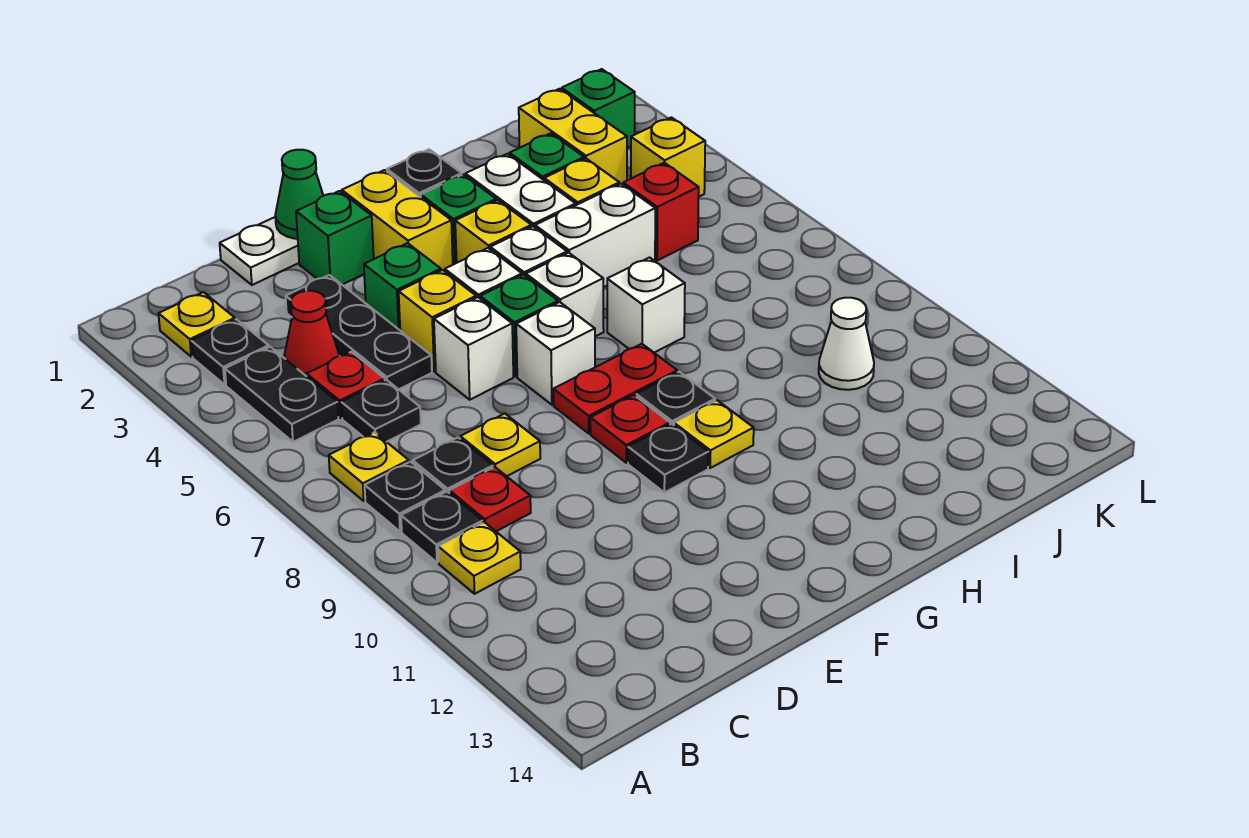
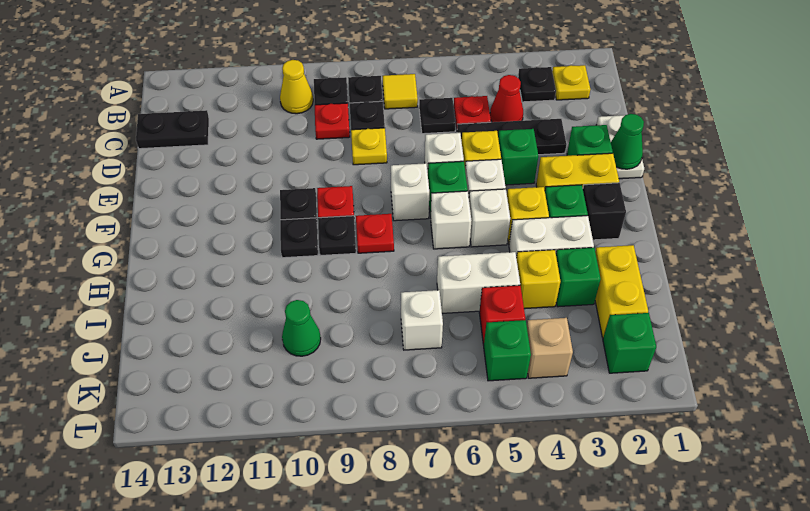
black 1x2 plate [225,347,338,442] -> black 1x2 plate moved to [136,110,209,149]
yellow 1x1 plate [329,432,409,501] -> yellow 1x1 tile [383,74,418,109]
yellow 1x1 plate [438,522,521,594] -> yellow 1x1 cone [280,60,313,114]
red 1x2 plate [553,344,677,433] -> red 1x1 plate [356,214,394,253]
yellow 1x1 plate [674,400,754,468] -> black 1x1 plate [280,218,318,258]
white 1x2 brick [535,184,655,287] -> white 1x2 brick turned to [437,252,520,313]
white 1x1 brick [607,258,685,353] -> white 1x1 brick moved to [401,290,443,350]
yellow 1x2 brick [519,89,627,184] -> yellow 1x2 brick turned to [595,245,648,338]
white 1x1 cone [819,298,874,390] -> green 1x1 cone [282,300,321,356]
yellow 1x1 brick [631,117,705,197] -> tan 1x1 brick [527,318,573,378]
none -> green 1x1 brick [484,320,531,381]

